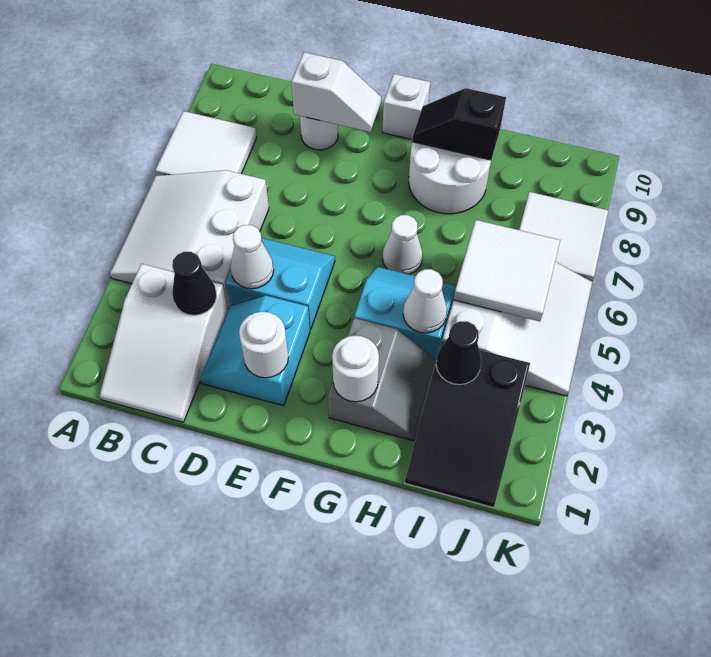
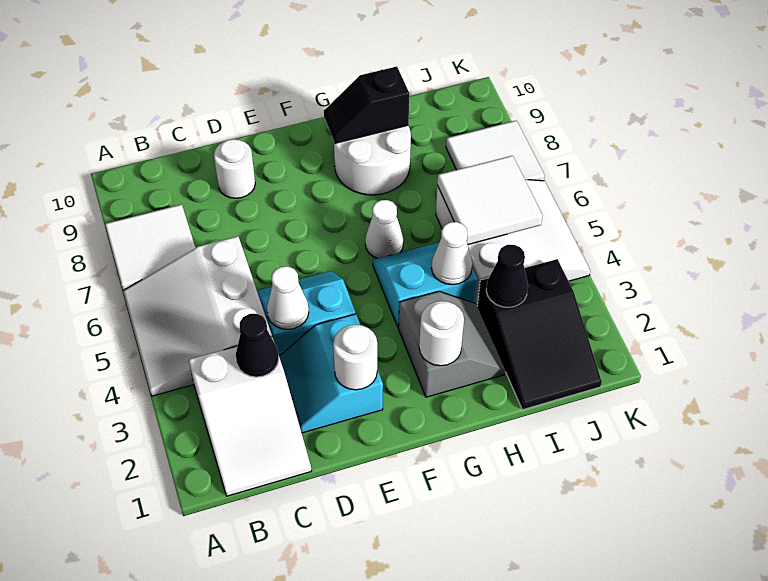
white 1x2 slope [291,52,381,132] -> none
white 1x1 brick [382,74,430,140] -> none

